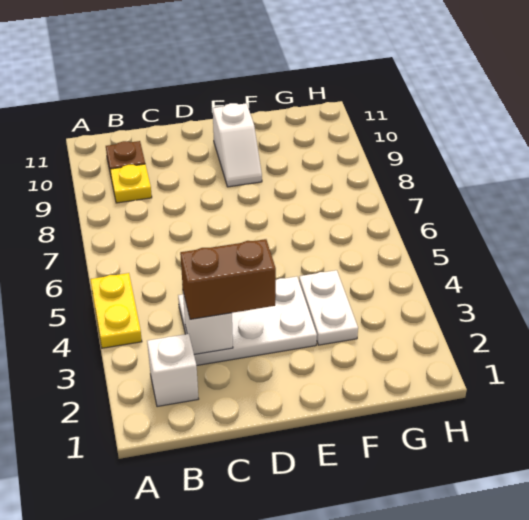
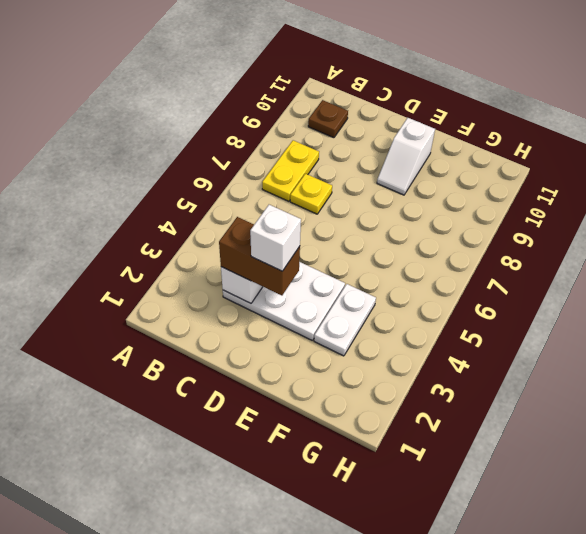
yellow 1x2 plate [90,273,142,348] -> yellow 1x2 plate moved to [262,140,319,201]
white 1x1 brick [147,334,199,407] -> white 1x1 brick moved to [250,205,301,271]
yellow 1x1 plate [110,164,152,203] -> yellow 1x1 plate moved to [290,174,332,214]

